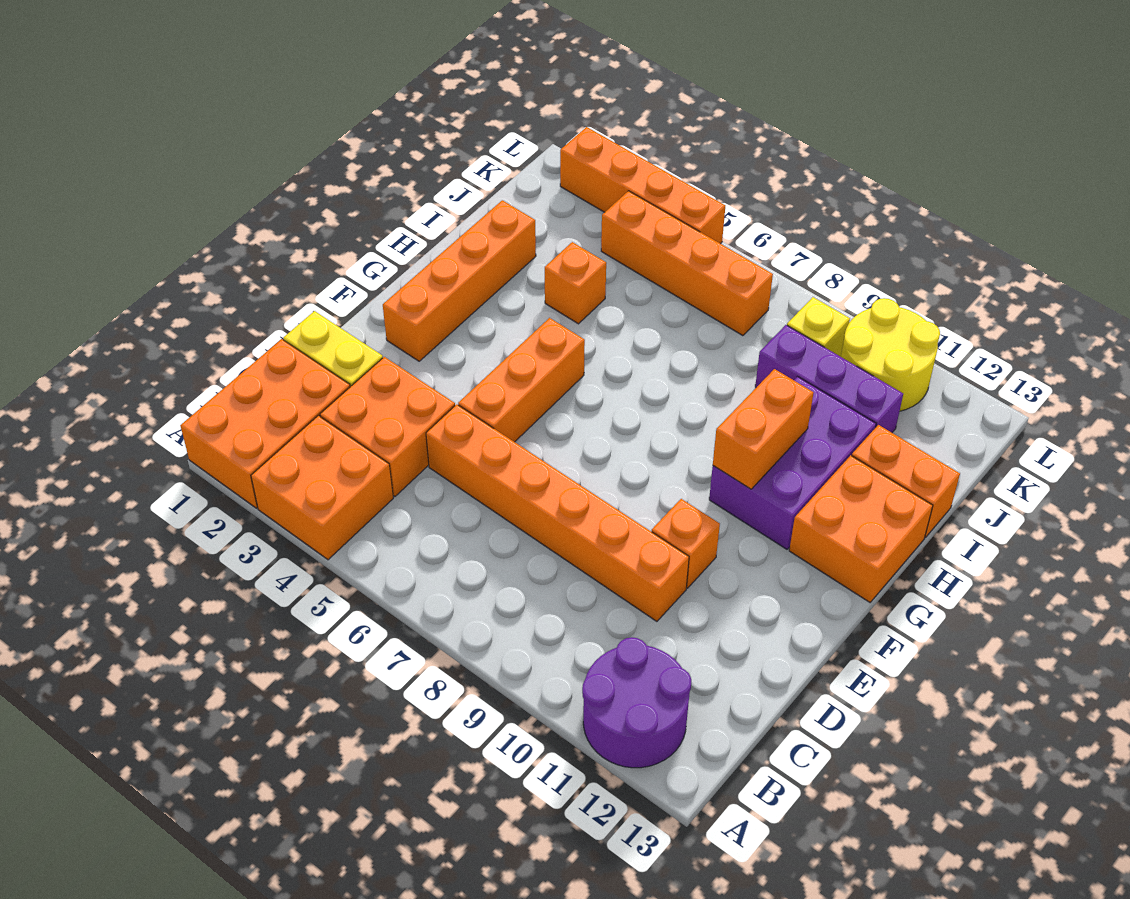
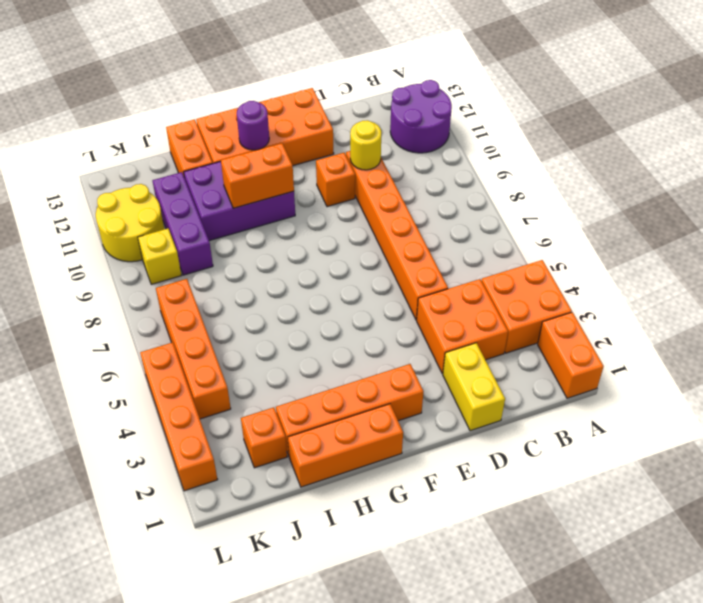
orange 2x3 brick [180,339,350,508] -> orange 1x2 brick [538,312,604,398]
none -> yellow 1x1 round brick [350,120,381,170]
orange 1x3 brick [458,318,585,442] -> orange 1x3 brick moved to [288,404,403,487]
orange 2x2 brick [789,455,933,602] -> orange 2x4 brick [196,88,334,166]
none -> purple 1x1 round brick [237,101,269,150]
orange 1x1 brick [545,242,606,324] -> orange 1x1 brick moved to [241,407,287,468]

